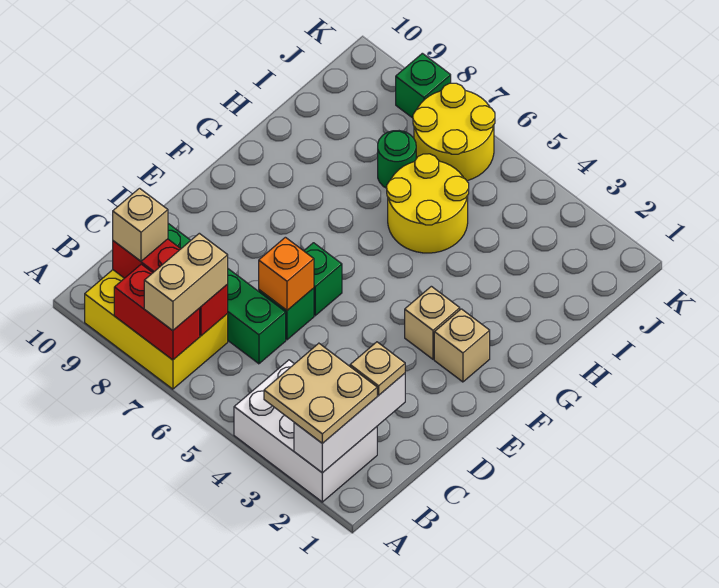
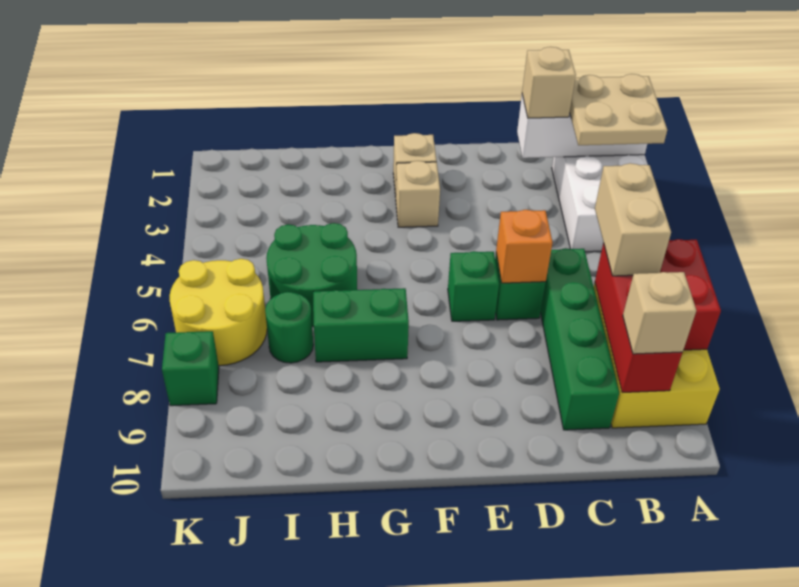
tan 1x2 brick [144,233,228,331] -> tan 1x2 brick turned to [595,163,671,276]
tan 1x1 plate [350,342,405,395] -> tan 1x1 brick [522,47,576,118]
none -> green 1x2 brick [313,288,409,362]
yellow 2x2 round brick [387,154,469,253] -> green 2x2 round brick [266,223,357,326]

